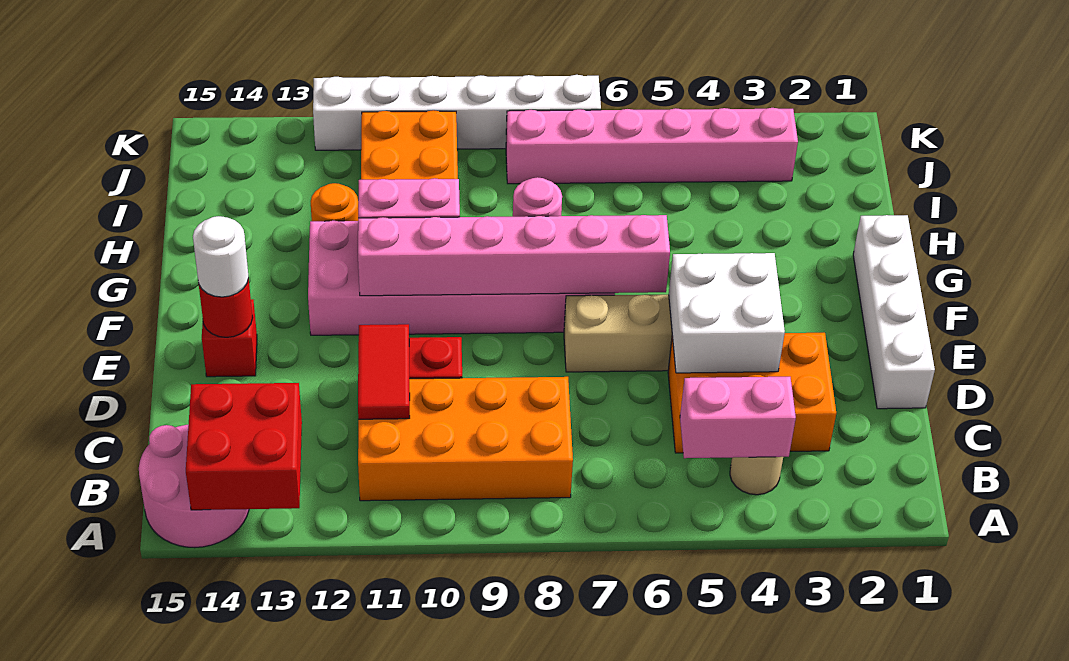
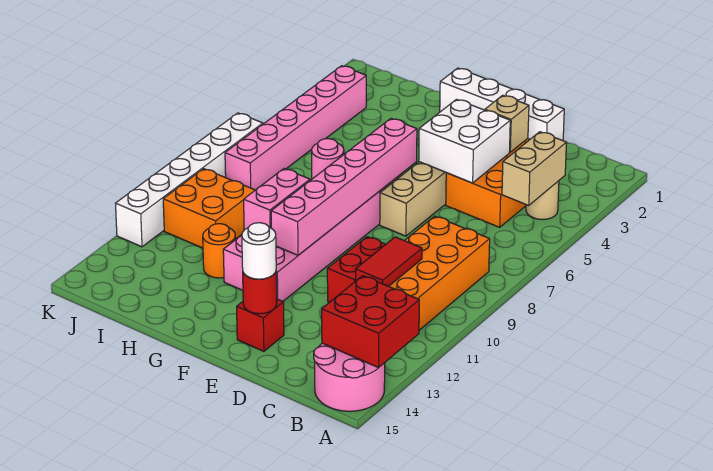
pink 1x2 brick [680,377,796,458] -> tan 1x2 brick [502,132,566,205]
red 1x2 tile [358,324,410,419] -> red 1x2 tile turned to [356,237,422,286]
none -> tan 1x1 brick [485,95,529,152]

